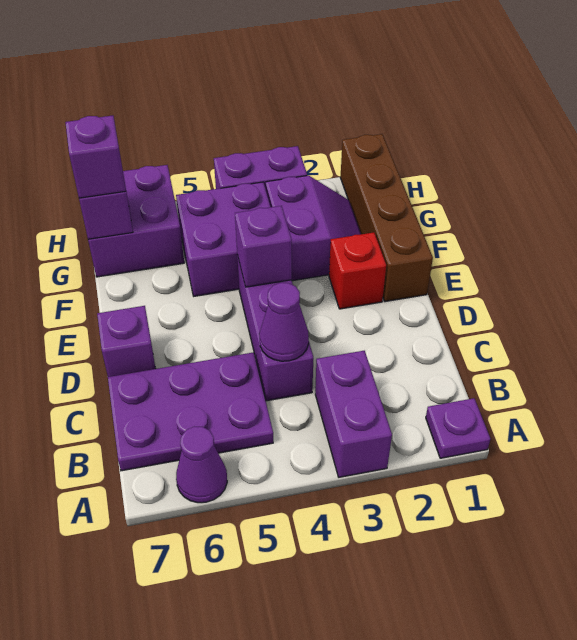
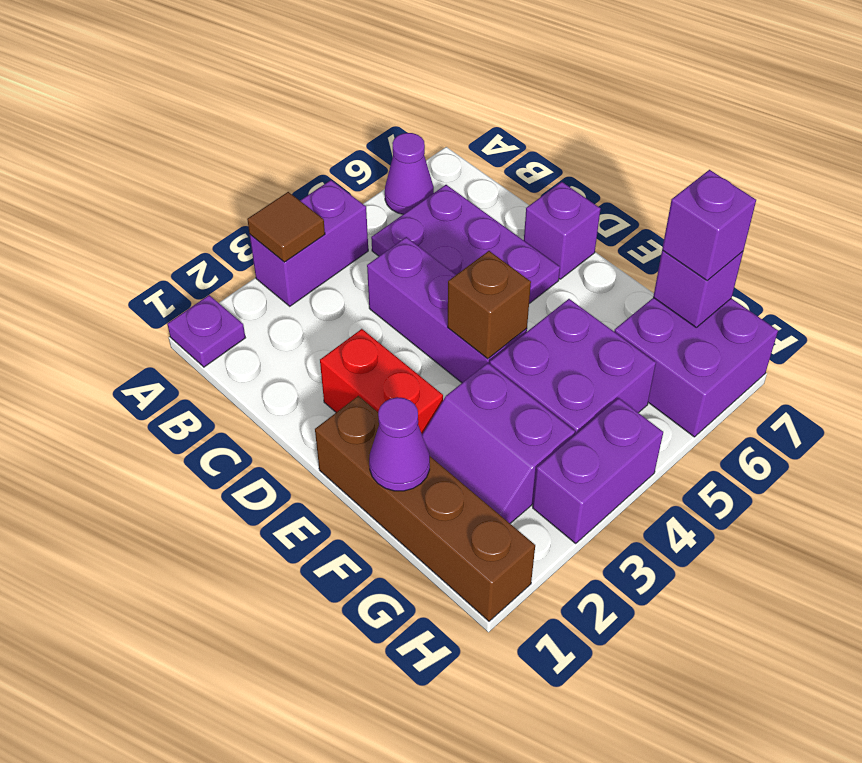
purple 1x2 brick [315,351,392,477] -> purple 1x2 brick turned to [250,180,368,306]
none -> brown 1x1 tile [247,192,325,262]
purple 2x3 plate [108,352,273,471] -> purple 2x3 plate turned to [371,185,560,304]
purple 1x1 cone [259,283,309,361] -> purple 1x1 cone moved to [369,397,430,491]
red 1x1 brick [329,232,386,309] -> red 1x2 brick [320,329,443,434]
purple 1x1 brick [235,206,292,287] -> brown 1x1 brick [448,251,531,359]

